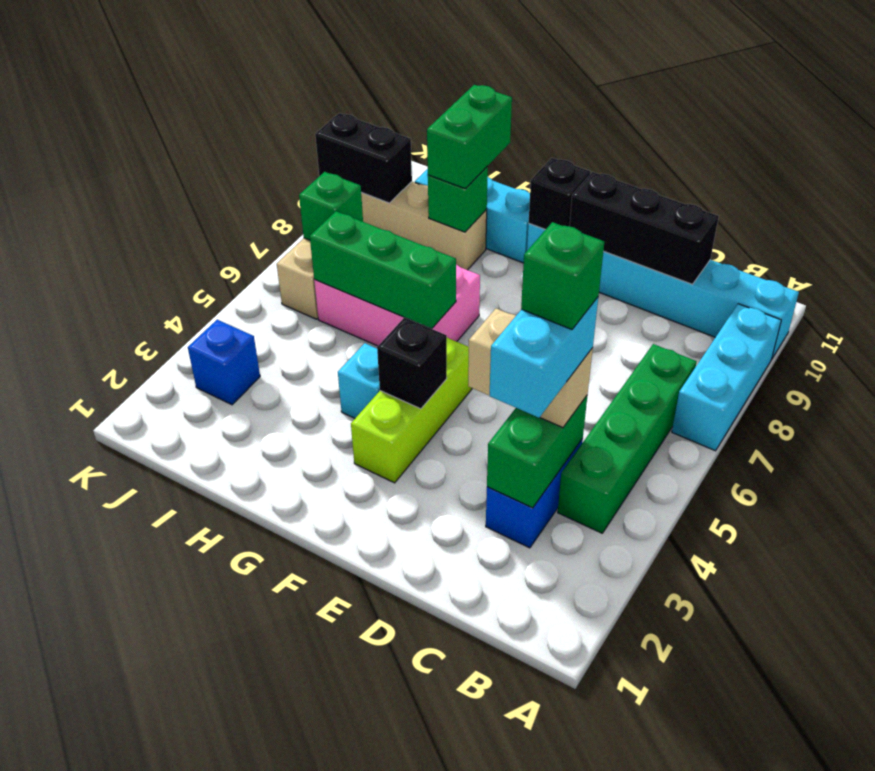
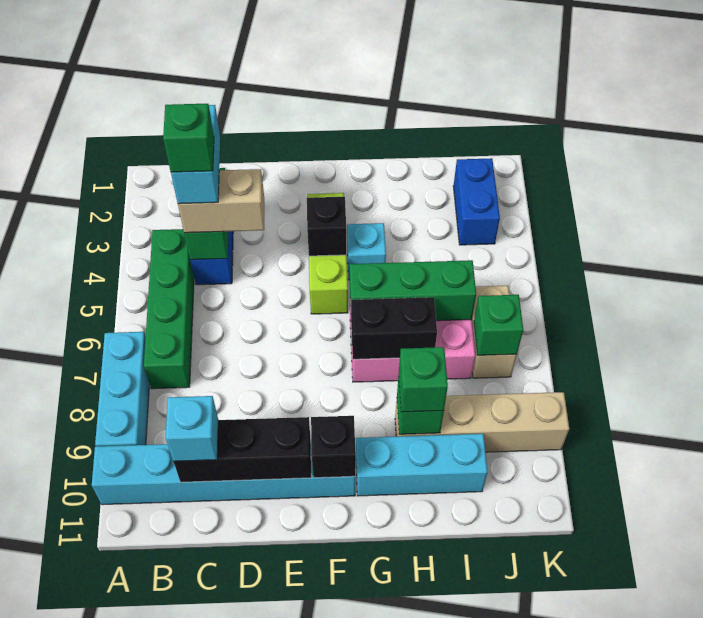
none -> cyan 1x1 brick [166,396,218,461]
green 1x2 brick [427,85,512,189] -> green 1x1 brick [399,347,448,412]
blue 1x1 brick [188,320,260,405] -> blue 1x2 brick [453,158,500,245]
black 1x2 brick [315,113,412,203] -> black 1x2 brick moved to [351,297,437,359]

